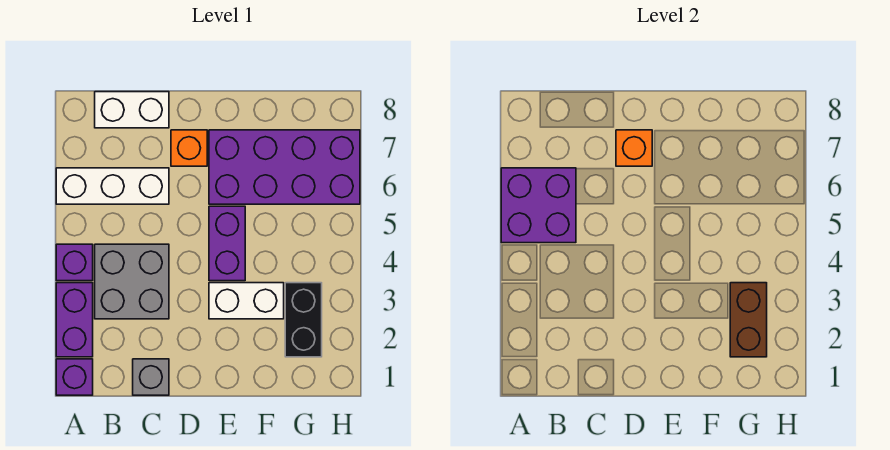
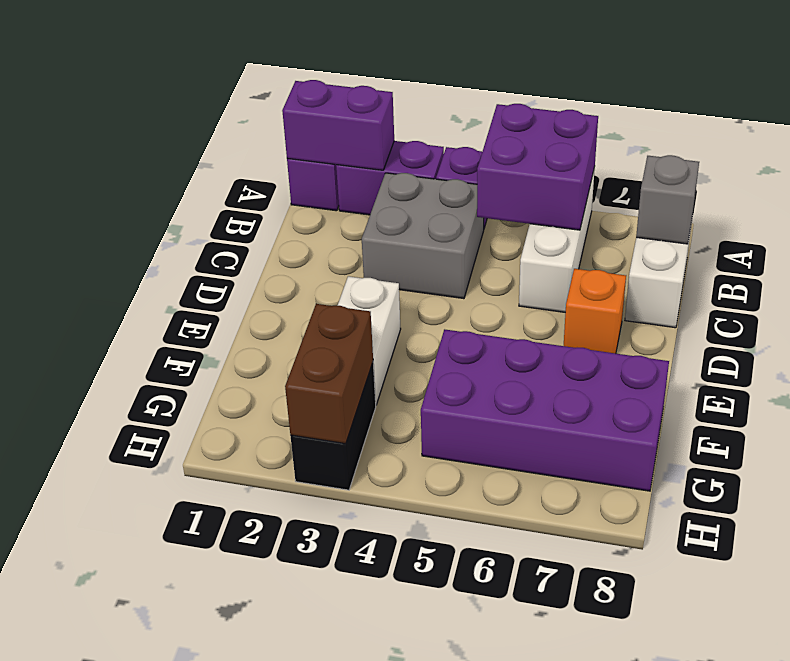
grey 1x1 brick [133,359,169,395] -> grey 1x1 brick moved to [636,155,699,244]
orange 1x1 brick [616,130,652,166] -> none
purple 1x2 brick [209,206,245,281] -> purple 1x2 brick moved to [282,80,394,170]
purple 2x4 brick [209,130,360,204] -> purple 2x4 brick turned to [421,329,669,491]
black 1x2 brick [285,283,322,357] -> black 1x2 brick turned to [291,363,376,490]
brown 1x2 brick [730,283,767,357] -> brown 1x2 brick turned to [285,304,373,444]

